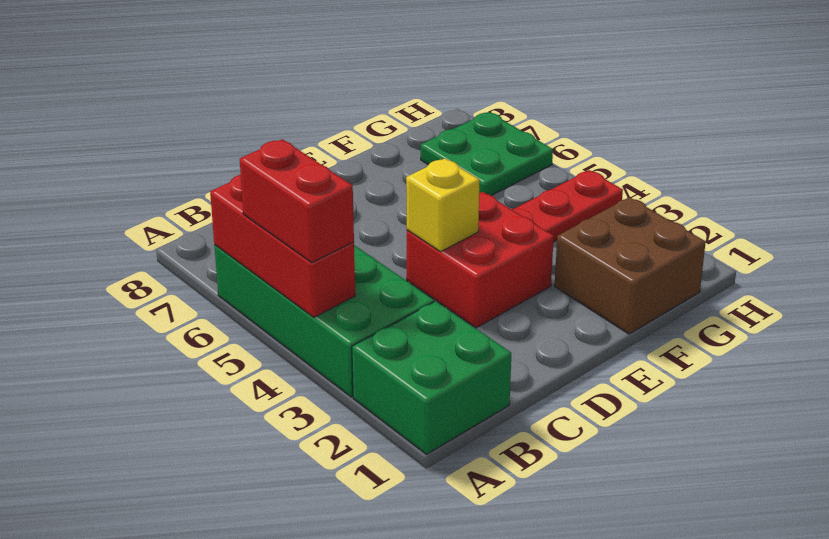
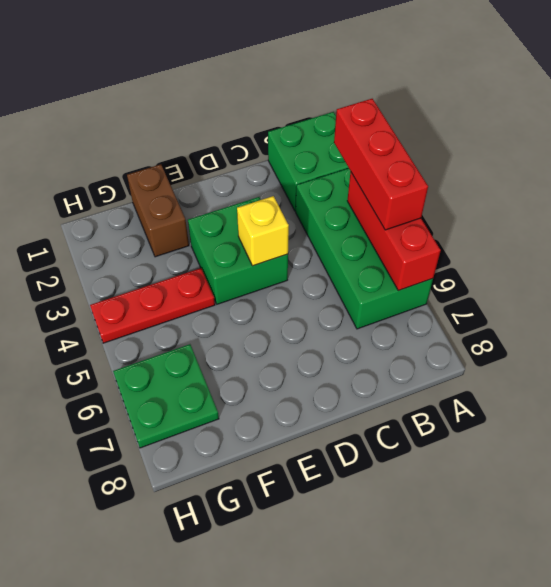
red 1x2 brick [240,139,354,262] -> red 1x3 brick [334,99,428,230]
red 2x2 brick [407,192,554,328] -> green 2x2 brick [188,197,288,304]
brown 2x2 brick [555,197,706,334] -> brown 1x2 brick [127,164,189,257]

